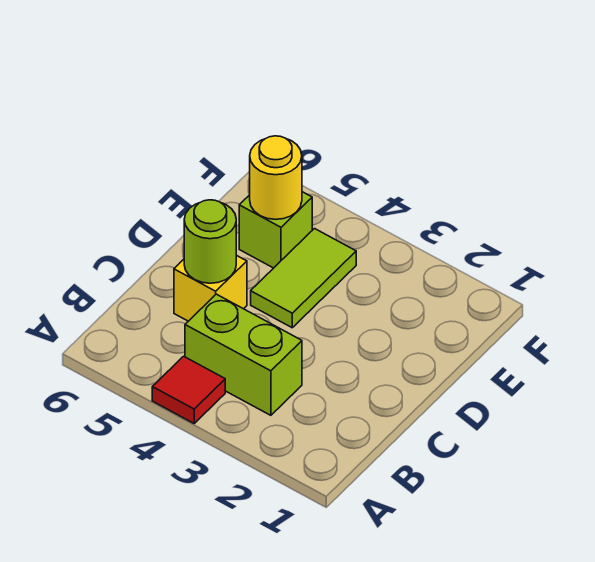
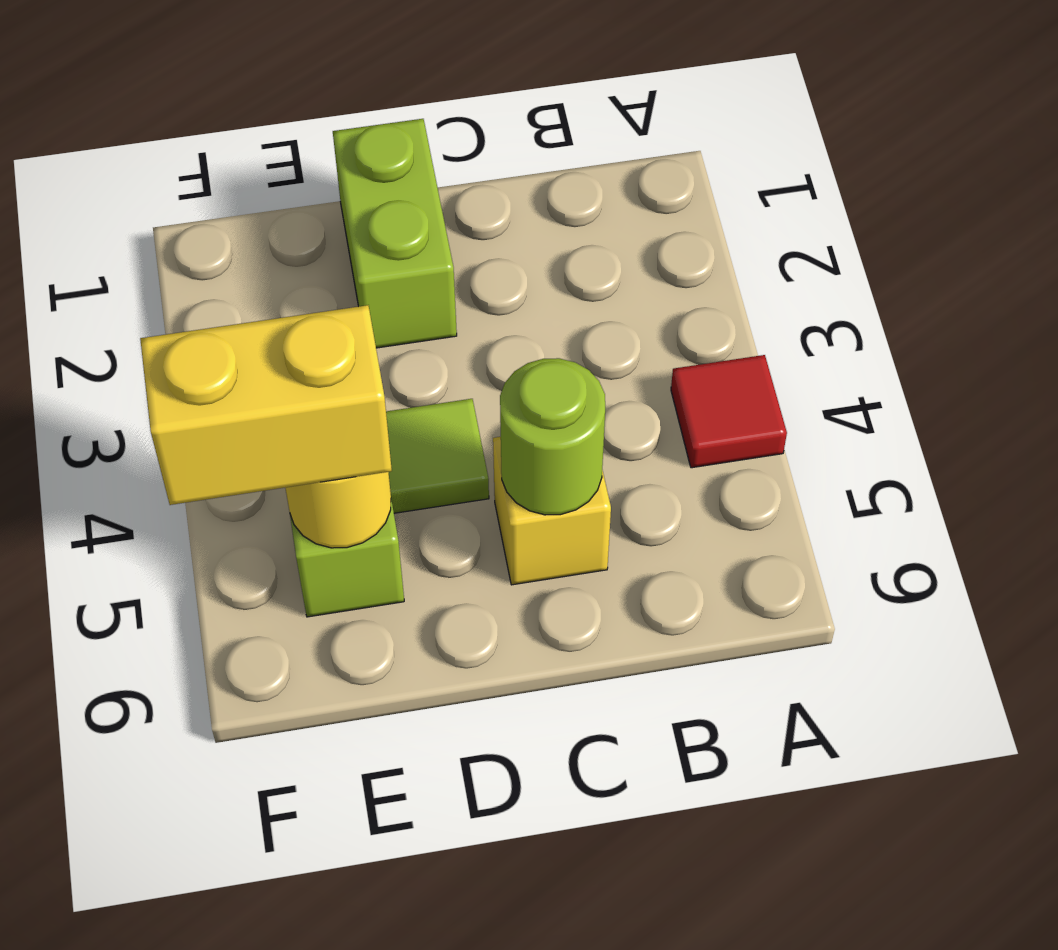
lime 1x2 brick [185,294,302,415] -> lime 1x2 brick moved to [333,119,457,348]
none -> yellow 1x2 brick [140,305,392,505]

